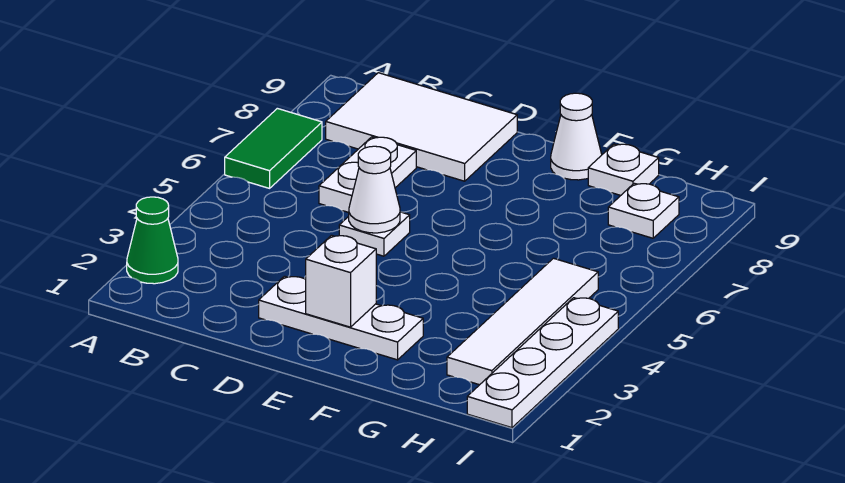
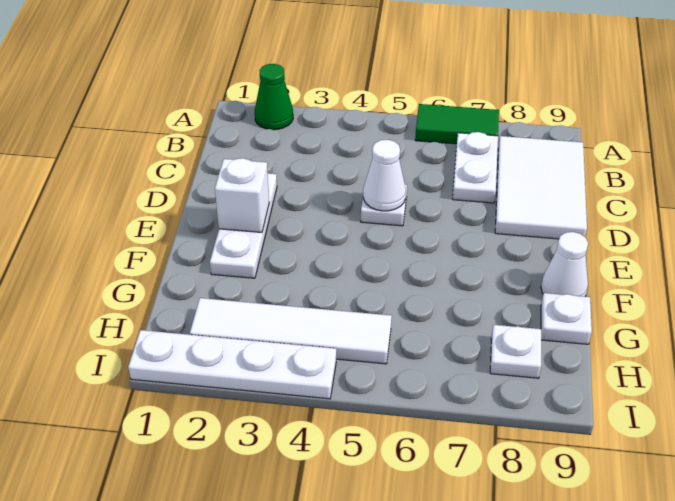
white 1x2 plate [319,137,416,212] -> white 1x2 plate turned to [453,132,498,203]

